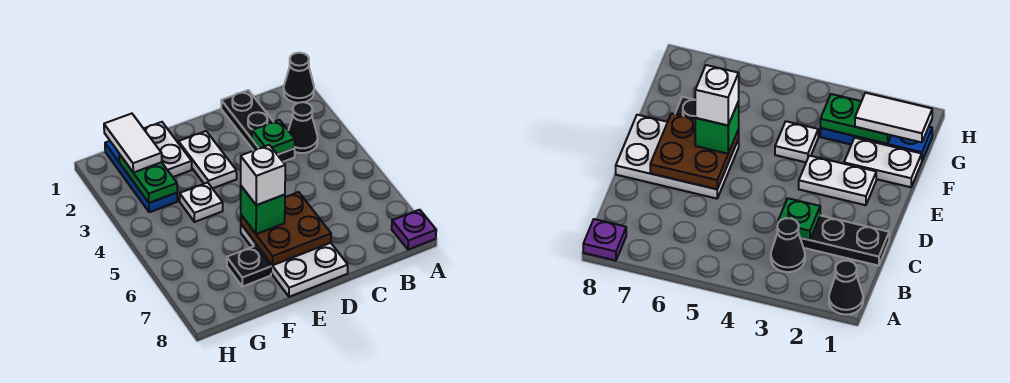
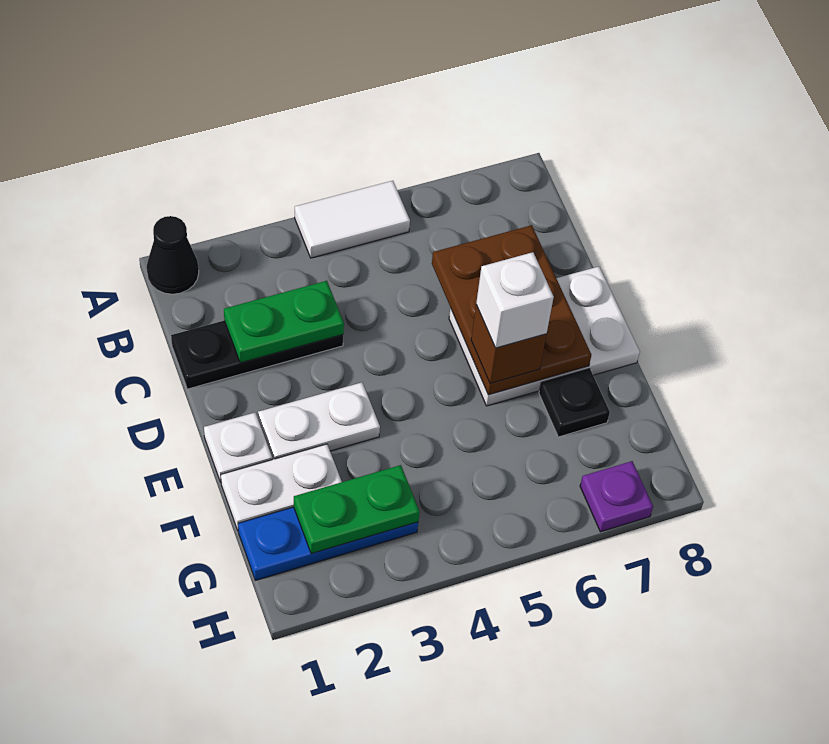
purple 1x1 plate [392,210,436,250] -> purple 1x1 plate moved to [580,461,653,532]
black 1x1 cone [288,102,318,153] -> none
green 1x1 plate [252,120,295,155] -> green 1x2 plate [224,281,344,363]
brown 2x2 plate [241,192,331,265] -> brown 2x3 plate [432,225,591,395]
green 1x1 brick [241,186,285,234] -> brown 1x1 brick [471,305,547,383]
white 1x1 plate [180,183,223,222] -> white 1x1 plate moved to [204,413,272,482]
white 1x2 tile [104,114,162,173] -> white 1x2 tile moved to [295,181,410,258]

